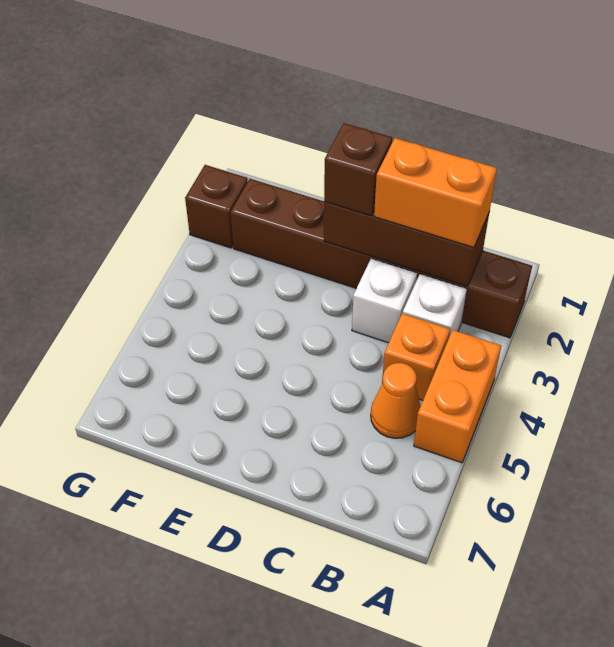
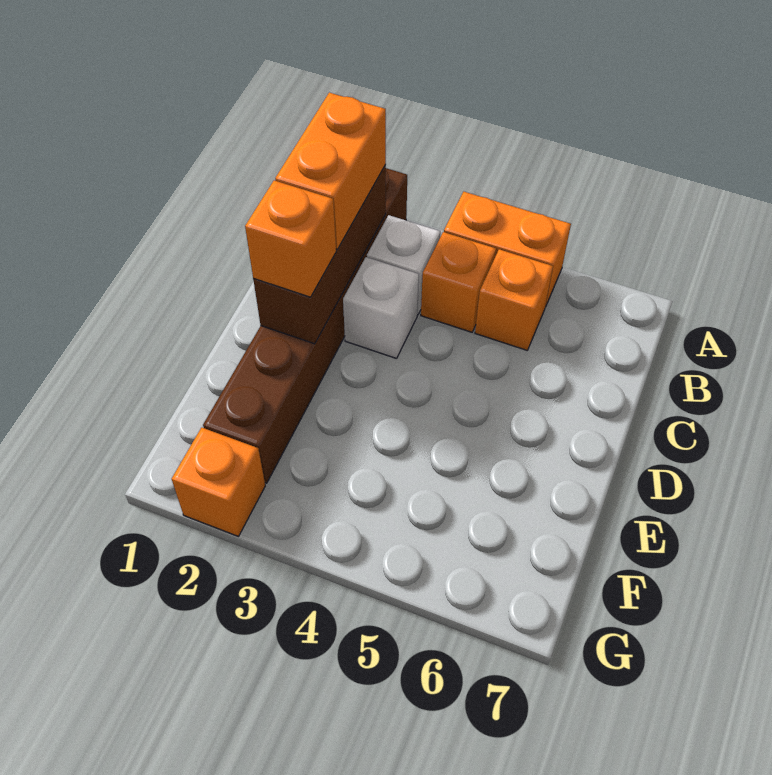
orange 1x1 cone [371,363,421,438] -> orange 1x1 brick [475,249,553,350]
brown 1x1 brick [324,123,392,216] -> orange 1x1 brick [245,180,336,297]
brown 1x1 brick [185,165,248,248] -> orange 1x1 brick [172,428,265,536]

